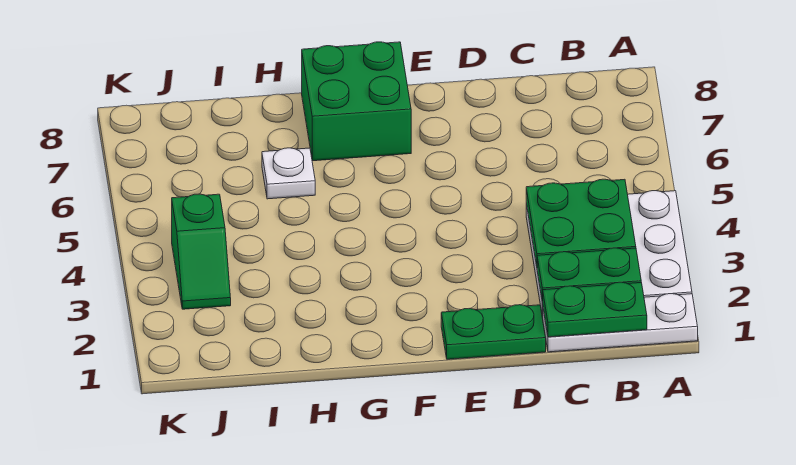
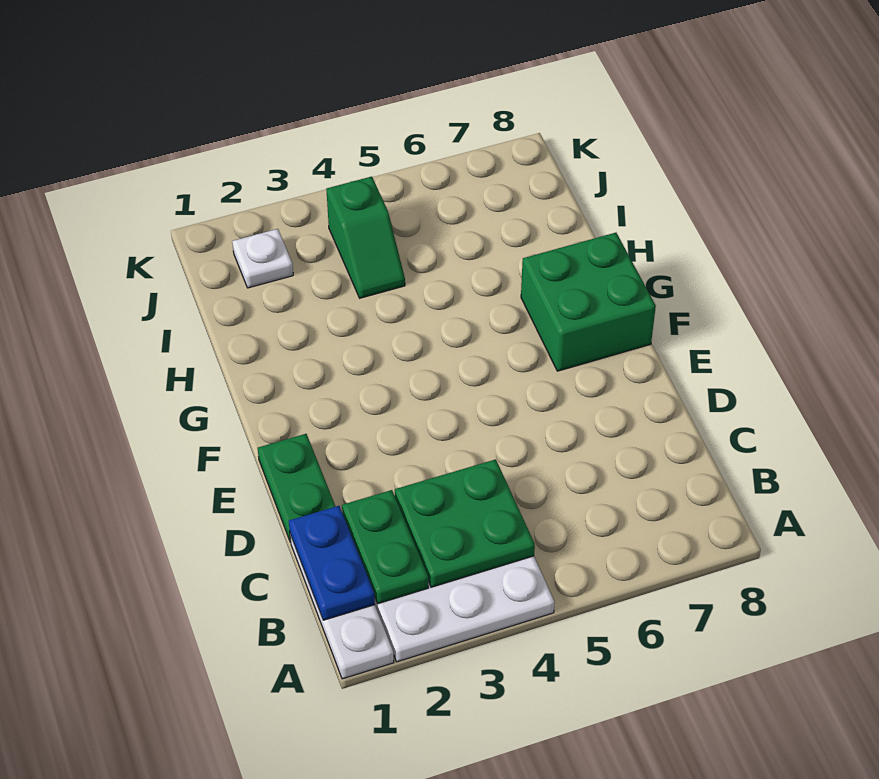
green 1x2 plate [542,282,647,337] -> blue 1x2 plate [289,506,375,620]
white 1x1 plate [262,148,315,199] -> white 1x1 plate moved to [232,229,293,288]
green 1x2 slope [172,194,231,309] -> green 1x2 slope turned to [326,177,405,298]

